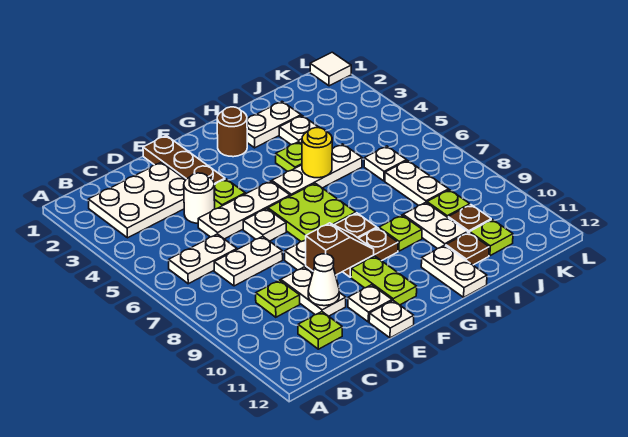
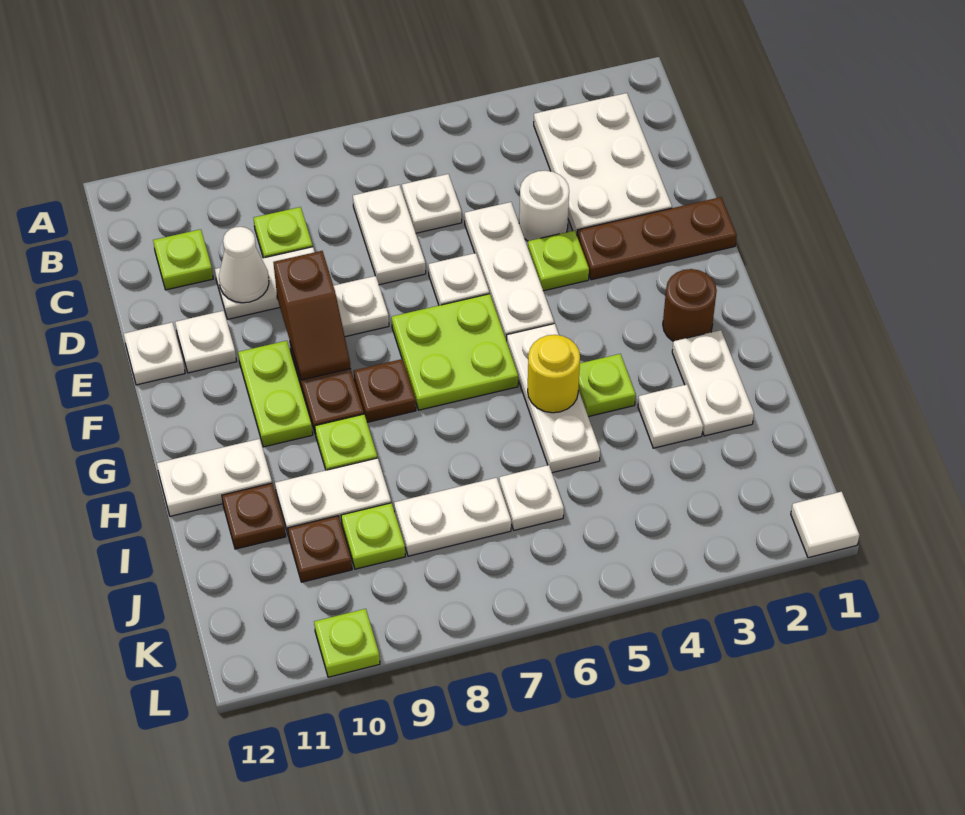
white 1x2 plate [169,234,237,284] -> white 1x1 plate [402,174,462,233]
lime 1x2 plate [351,256,417,305] -> lime 1x2 plate turned to [238,341,313,447]
lime 1x1 plate [470,220,513,256] -> lime 1x1 plate moved to [314,609,380,677]

